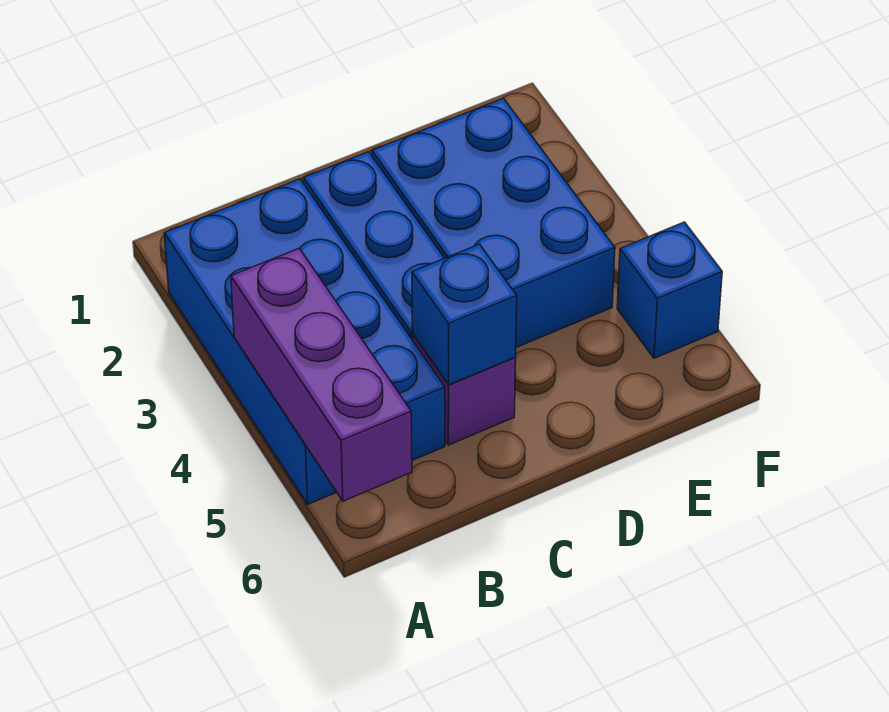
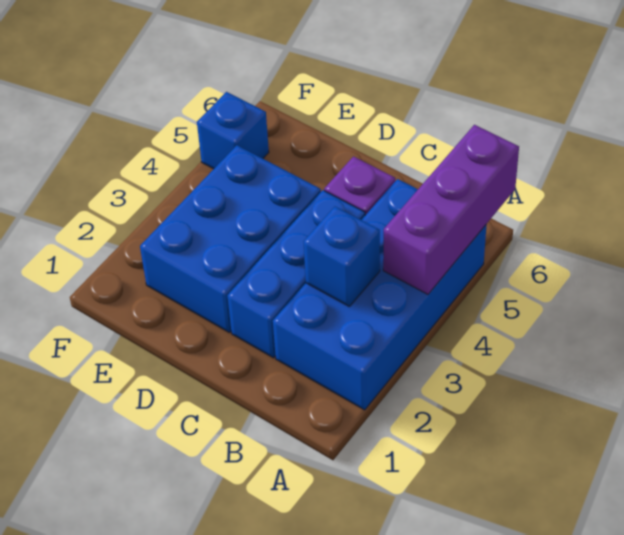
blue 1x1 brick [412,244,517,385] -> blue 1x1 brick moved to [303,207,380,307]

